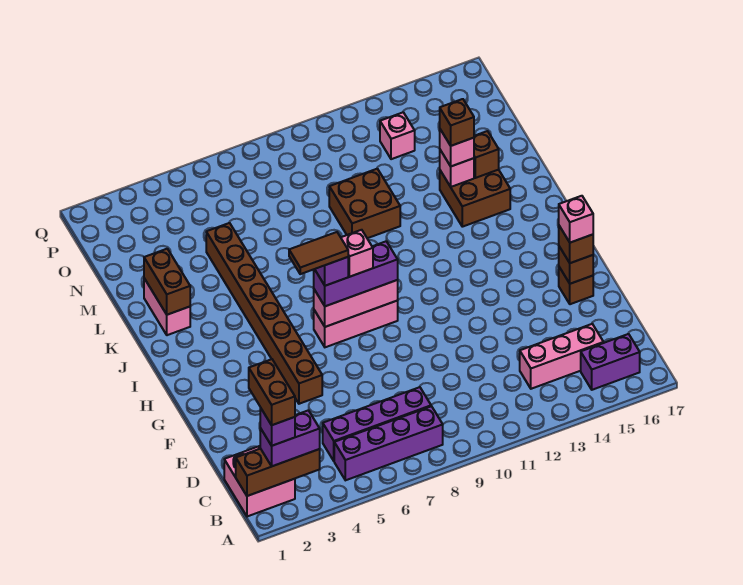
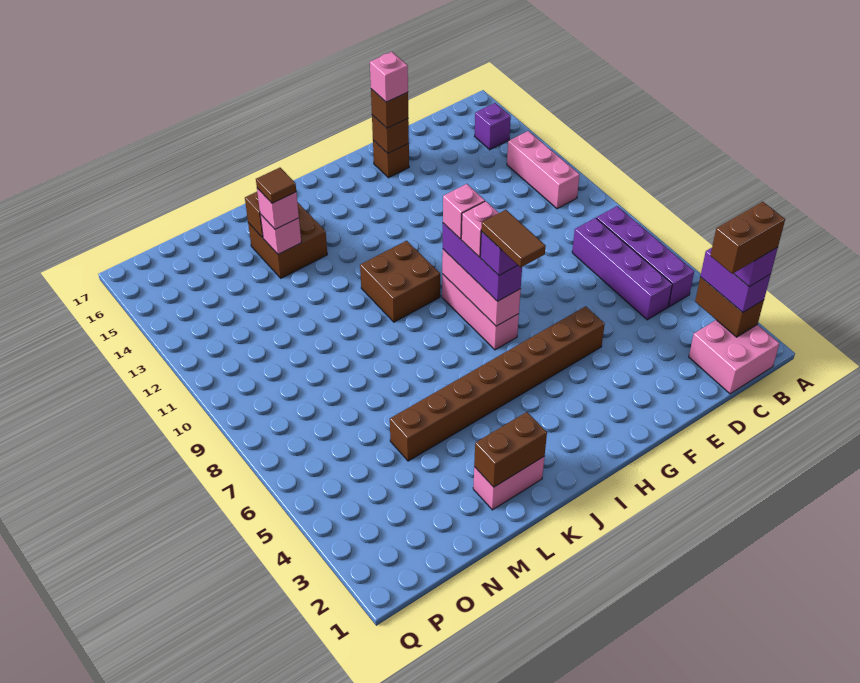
brown 1x3 brick [236,449,320,496] -> brown 1x2 brick [695,277,764,337]
purple 1x2 brick [581,334,640,390] -> purple 1x1 brick [475,103,511,150]
pink 1x3 brick [520,324,604,389] -> pink 1x3 brick moved to [507,131,580,209]
brown 2x2 brick [329,169,400,238] -> brown 2x2 brick moved to [360,241,440,322]
brown 1x1 brick [440,99,474,146] -> brown 1x1 tile [256,168,296,203]
pink 1x1 brick [380,112,415,159] -> pink 1x1 brick moved to [443,184,485,239]

